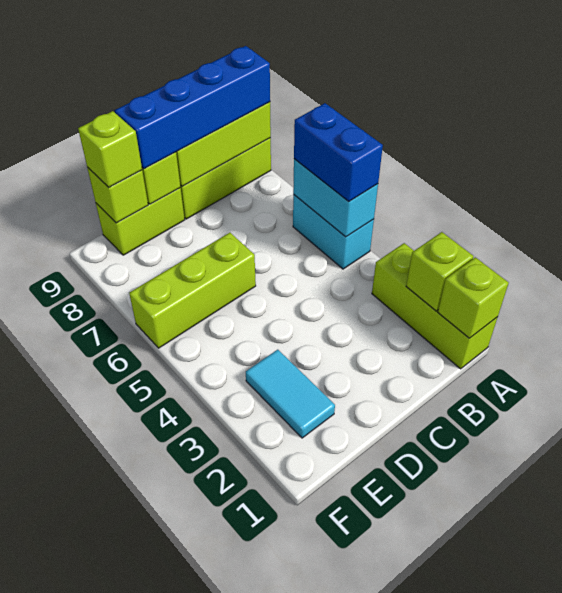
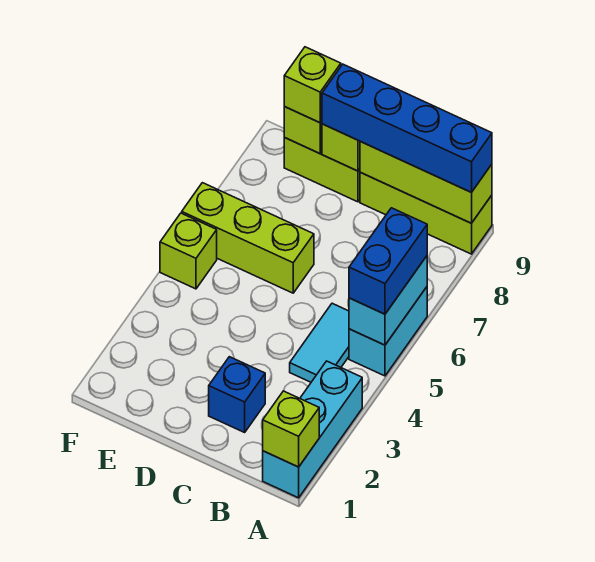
lime 1x3 brick [372,243,498,369] -> cyan 1x3 brick [263,361,362,498]
lime 1x1 brick [406,232,474,311] -> lime 1x1 brick moved to [160,213,217,289]
none -> blue 1x1 brick [209,357,265,432]
cyan 1x2 tile [246,350,335,438] -> cyan 1x2 tile moved to [290,303,349,382]

